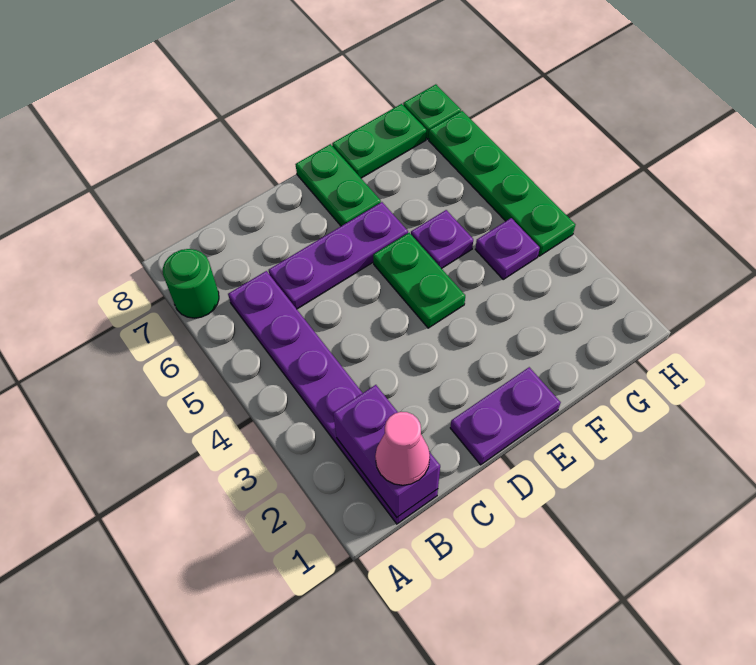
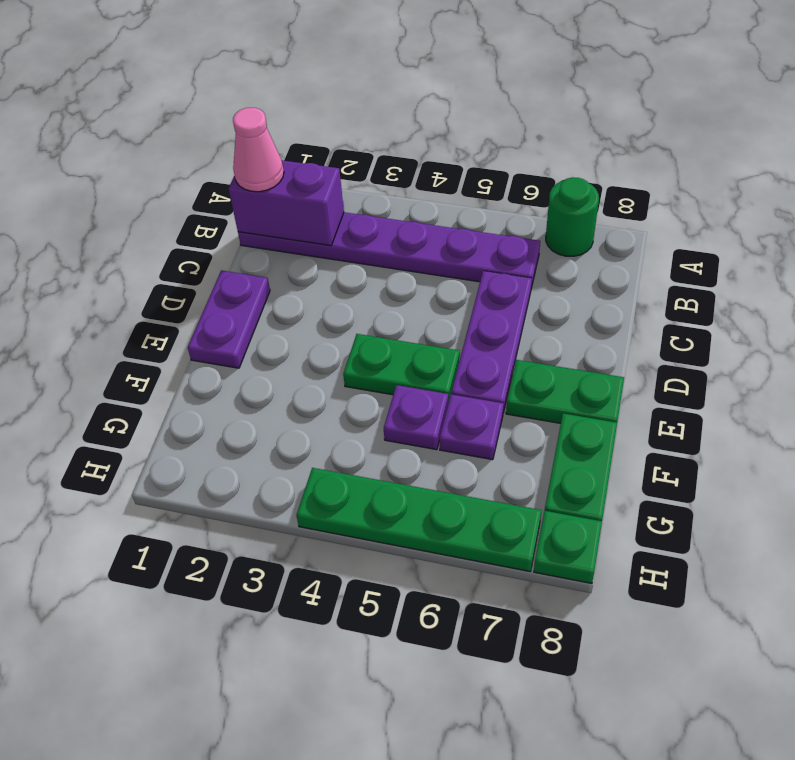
purple 1x1 plate [475,218,540,279] -> purple 1x1 plate moved to [439,394,504,460]

